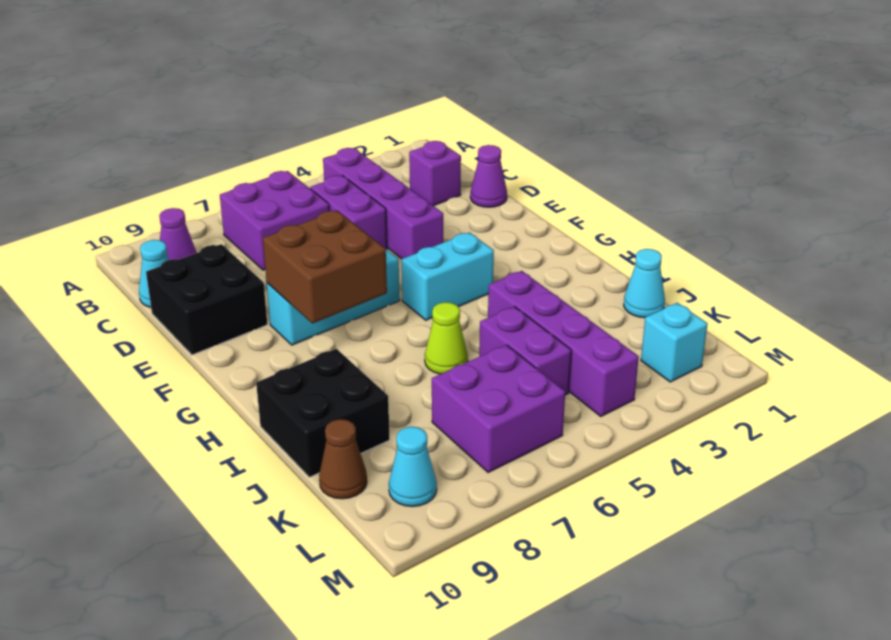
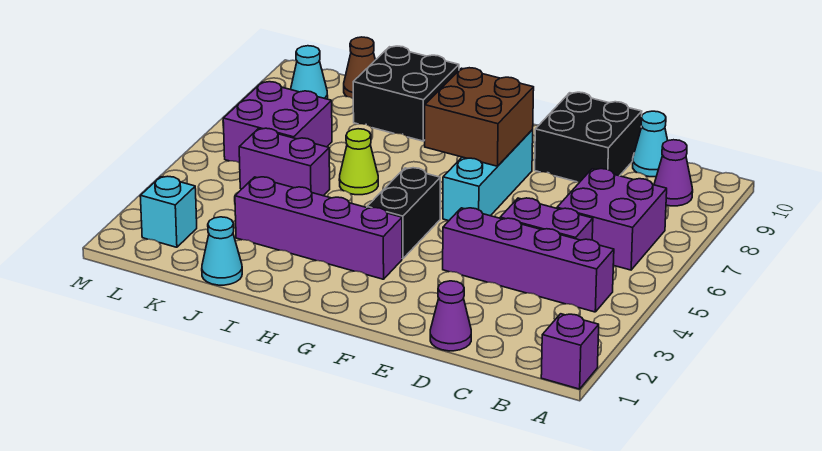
purple 1x1 brick [409,141,461,206] -> purple 1x1 brick moved to [541,314,599,389]
cyan 1x2 brick [402,232,494,320] -> black 1x2 brick [367,168,440,259]
purple 1x4 brick [488,271,639,417] -> purple 1x4 brick moved to [235,177,402,279]

